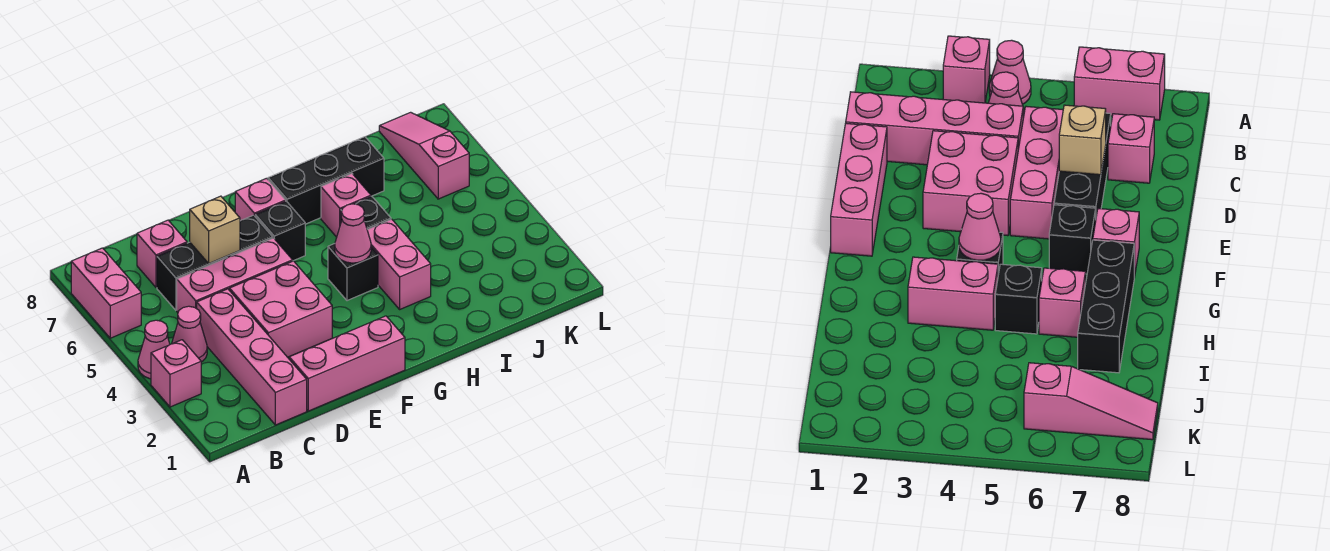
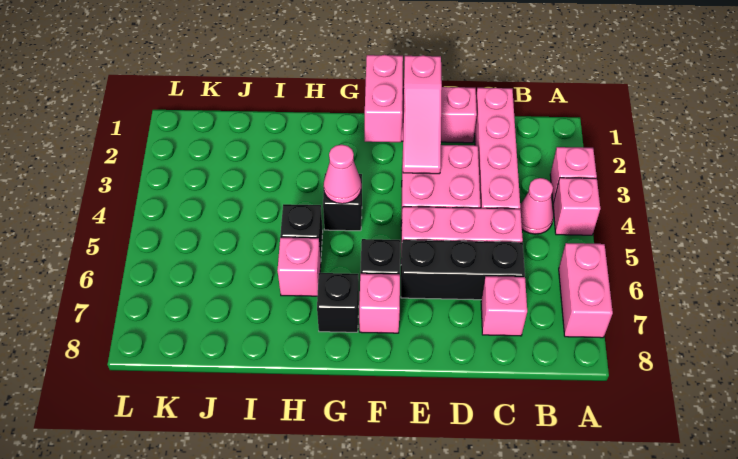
pink 1x1 cone [138,320,170,379] -> pink 1x1 brick [553,178,600,235]
tan 1x1 brick [190,196,240,264] -> none
black 1x3 brick [268,137,384,224] -> black 1x1 brick [317,273,359,332]
pink 1x2 brick [367,219,431,309] -> pink 1x2 brick moved to [365,55,403,142]
pink 1x3 slope [379,112,469,199] -> pink 1x3 slope moved to [403,55,442,174]

